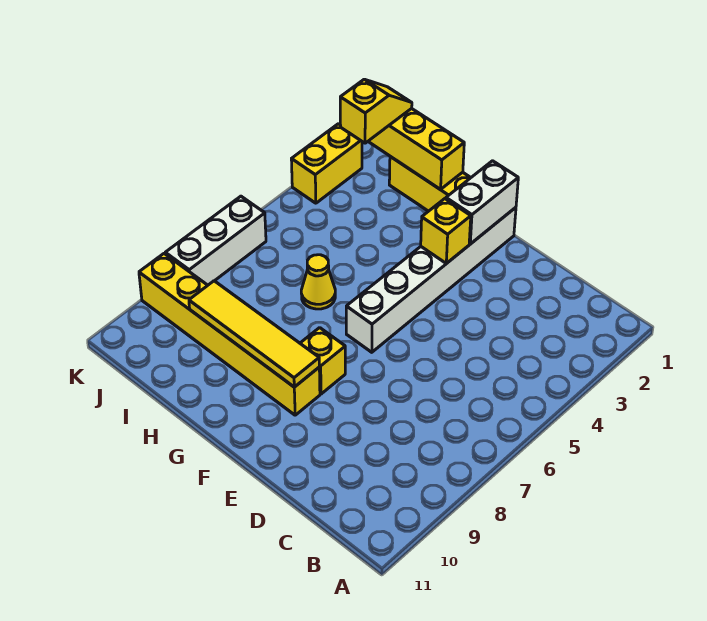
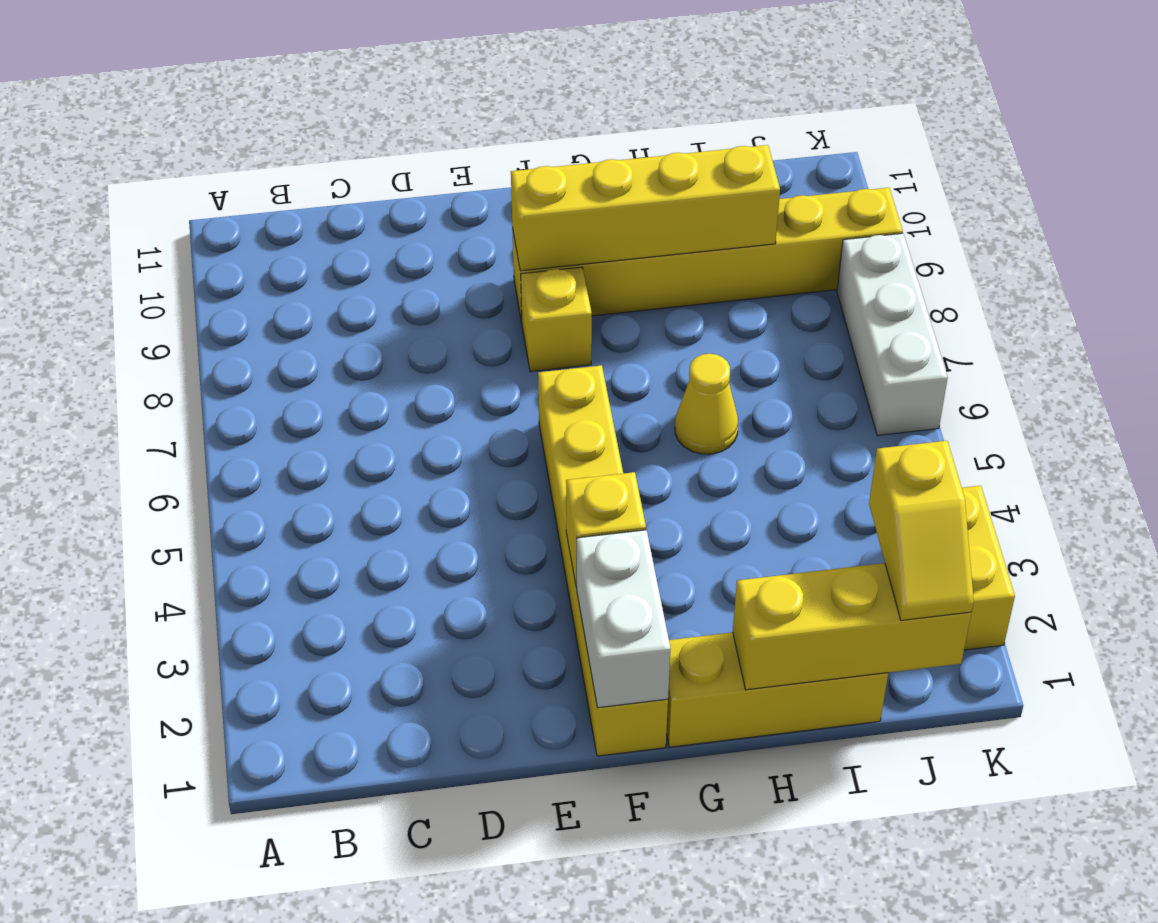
white 1x6 brick [346,207,516,352] -> yellow 1x6 brick [538,365,668,756]
yellow 1x4 tile [189,281,319,387] -> yellow 1x4 brick [511,145,780,271]

